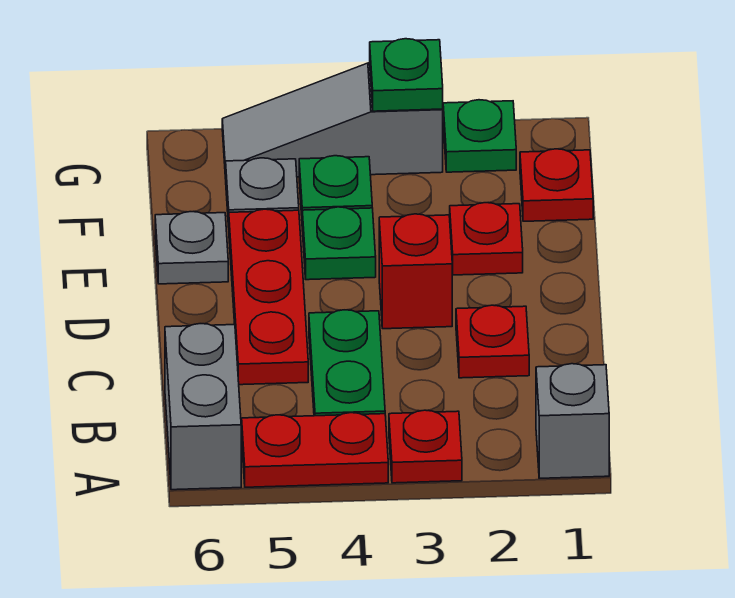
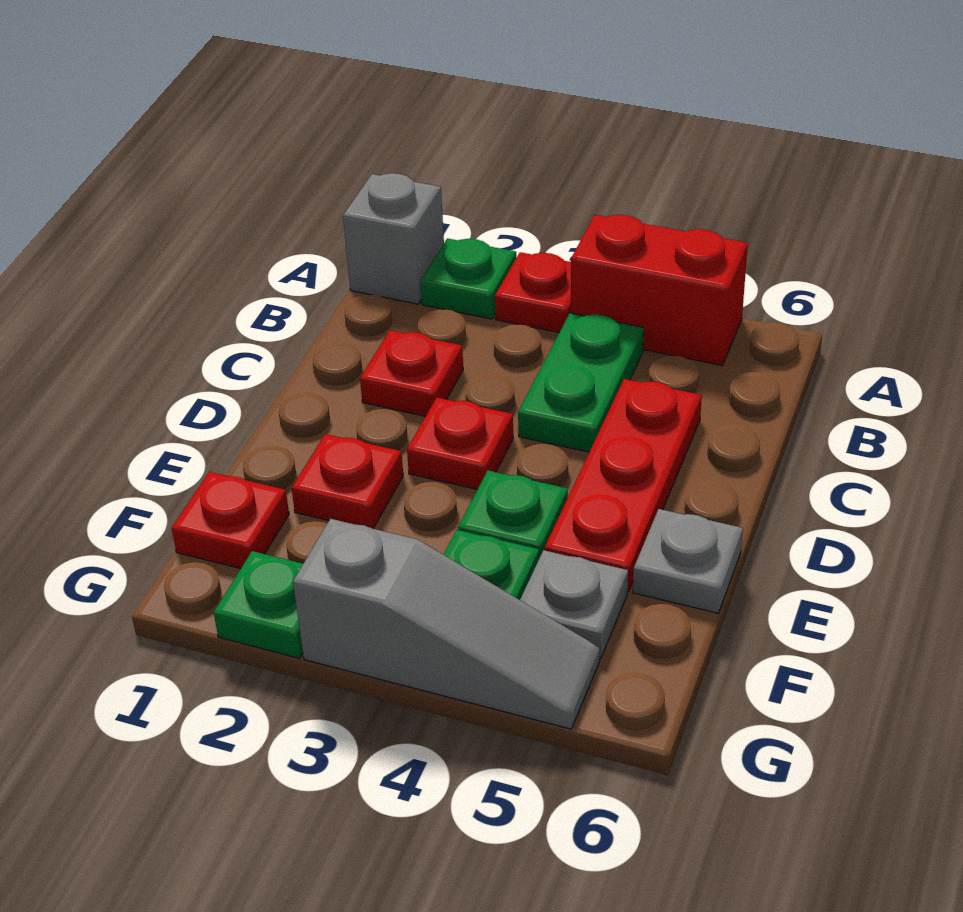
red 1x2 plate [242,413,388,487] -> red 1x2 brick [571,215,748,366]
grey 1x2 brick [165,324,241,490] -> none
red 1x1 brick [379,214,452,329] -> red 1x1 plate [407,398,513,489]
green 1x1 plate [370,39,443,111] -> green 1x1 plate moved to [421,238,516,319]

